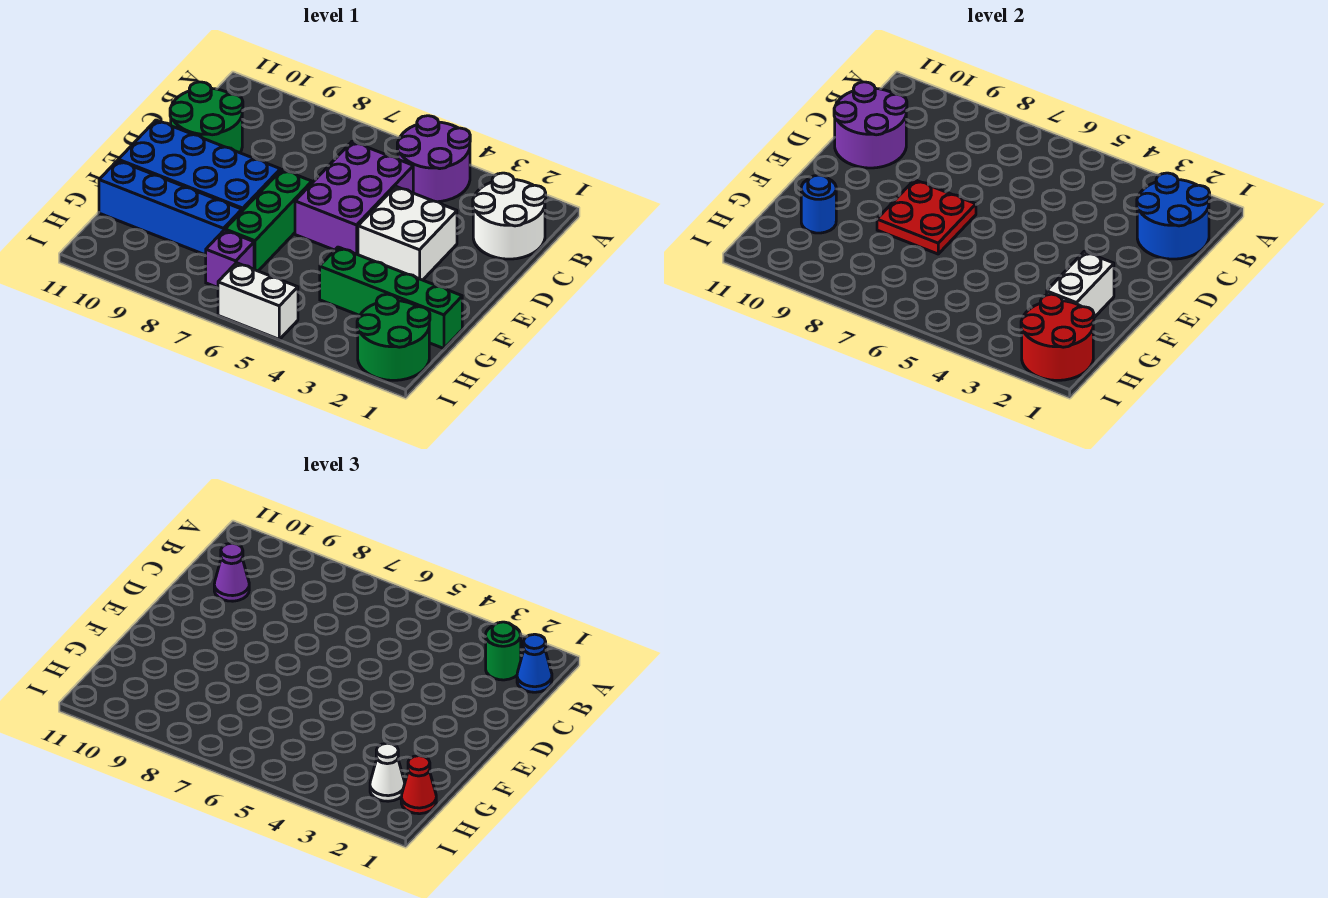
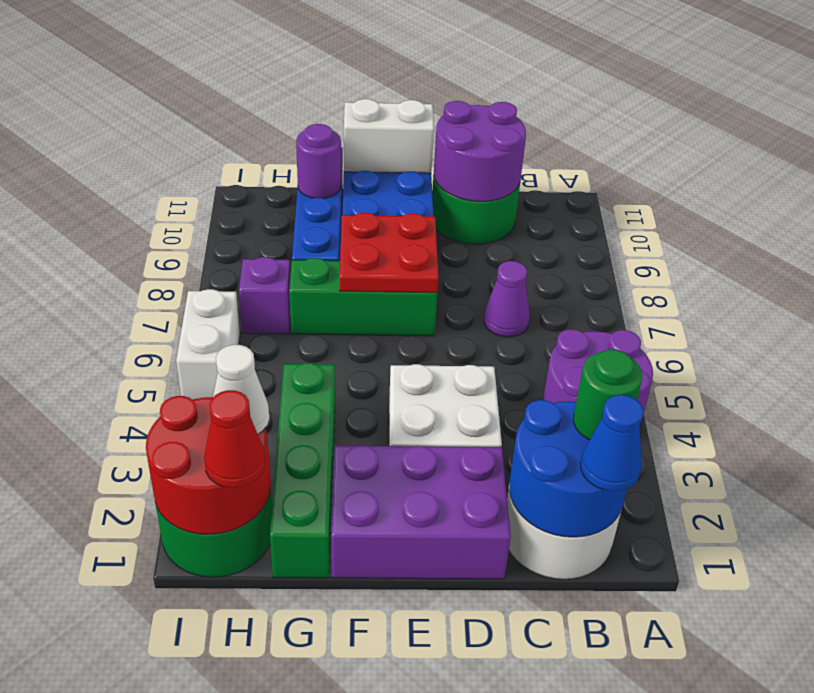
purple 2x3 brick [295,142,413,255] -> purple 2x3 brick moved to [331,445,511,579]
purple 1x1 cone [214,543,249,601] -> purple 1x1 cone moved to [484,261,530,337]
white 1x2 brick [1047,252,1114,317] -> white 1x2 brick moved to [344,99,434,173]
blue 1x1 round brick [801,175,836,233] -> purple 1x1 round brick [296,124,341,198]

